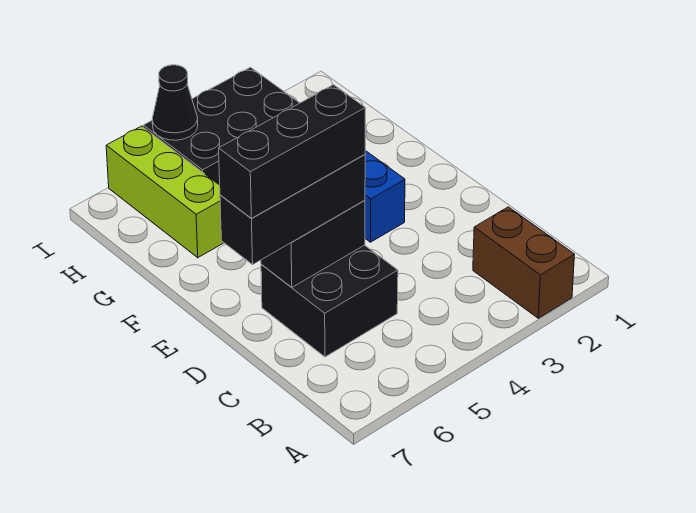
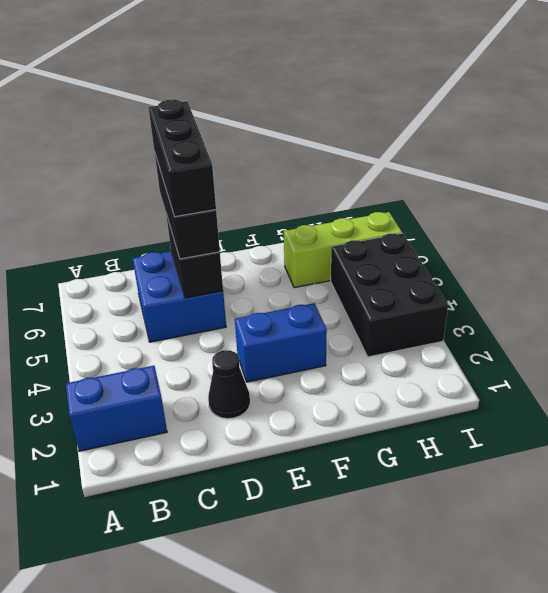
brown 1x2 brick [473,207,575,318] -> blue 1x2 brick [66,366,167,451]
black 2x2 brick [261,245,398,357] -> blue 2x2 brick [133,251,226,342]
black 1x1 cone [152,65,198,140] -> black 1x1 cone moved to [208,350,250,419]

